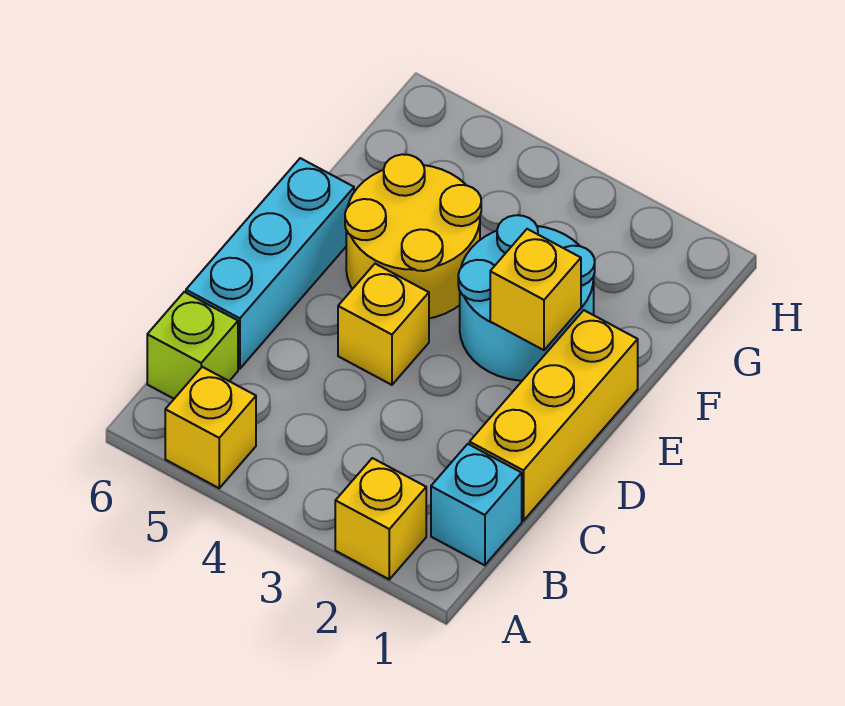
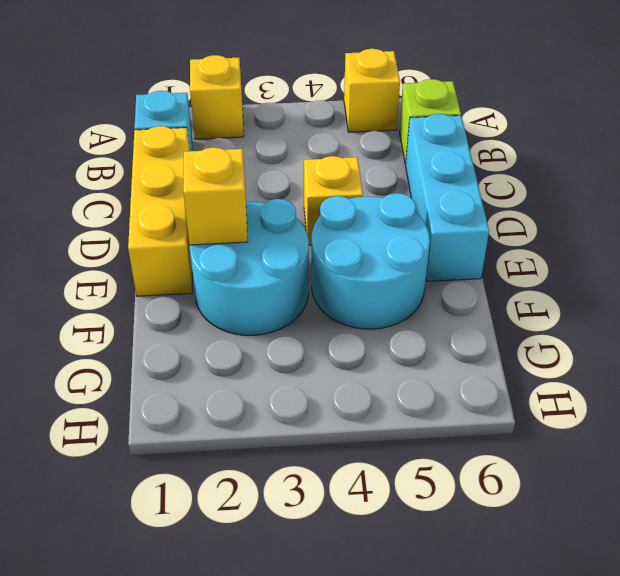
yellow 2x2 round brick [345,154,481,318] -> cyan 2x2 round brick [311,193,430,329]

